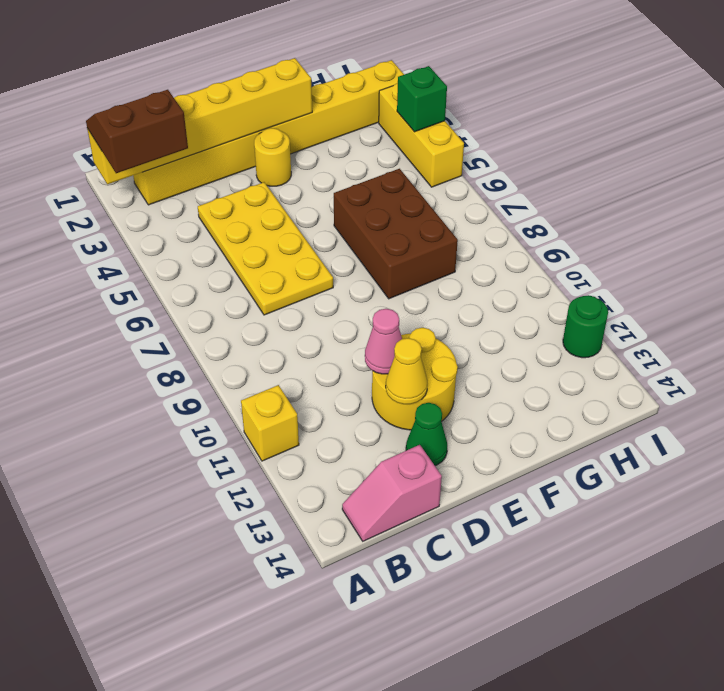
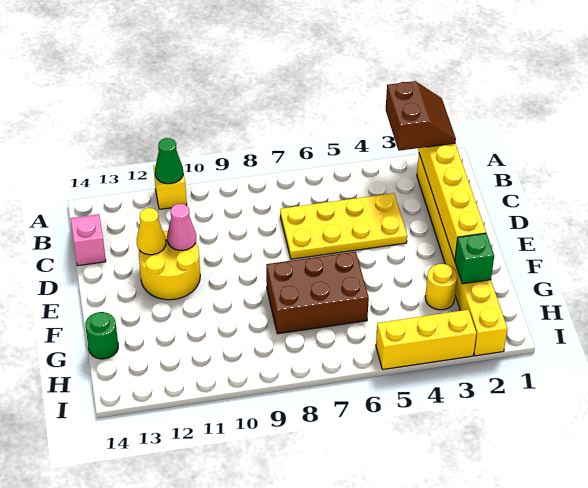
green 1x1 cone [406,403,447,466] -> green 1x1 cone moved to [155,138,183,184]
yellow 1x1 round brick [254,128,291,186] -> yellow 1x1 round brick moved to [425,264,457,310]
green 1x1 brick [397,66,447,132] -> green 1x1 brick moved to [455,233,494,284]
green 1x1 round brick [563,295,608,358] -> green 1x1 round brick moved to [85,312,118,359]

